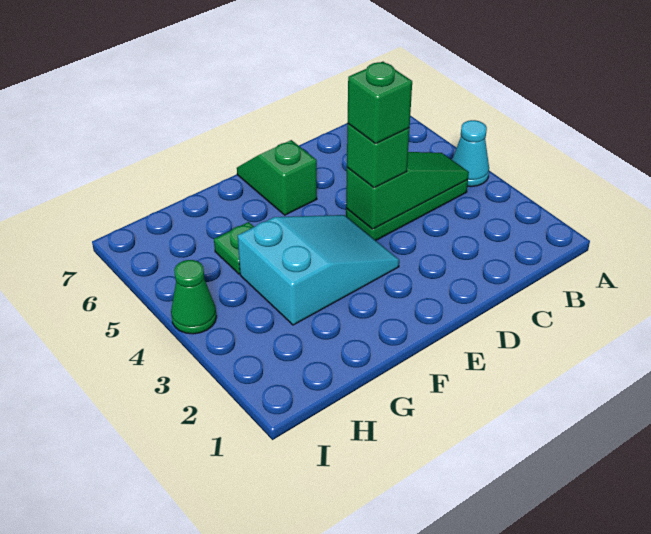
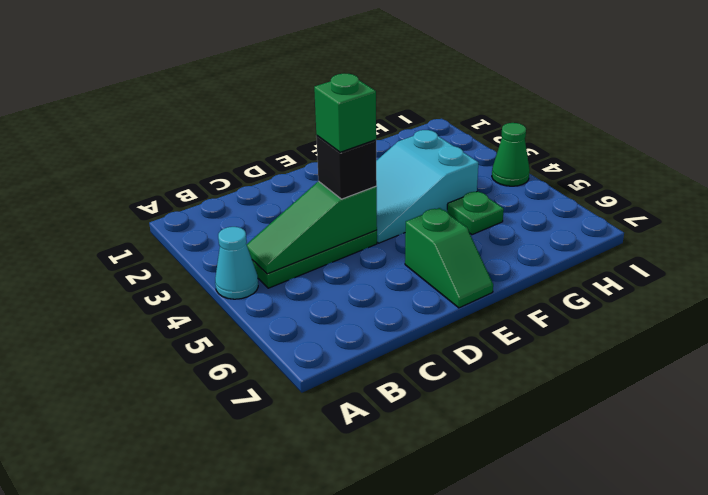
green 1x1 brick [347,124,410,188] -> black 1x1 brick [316,136,377,199]

